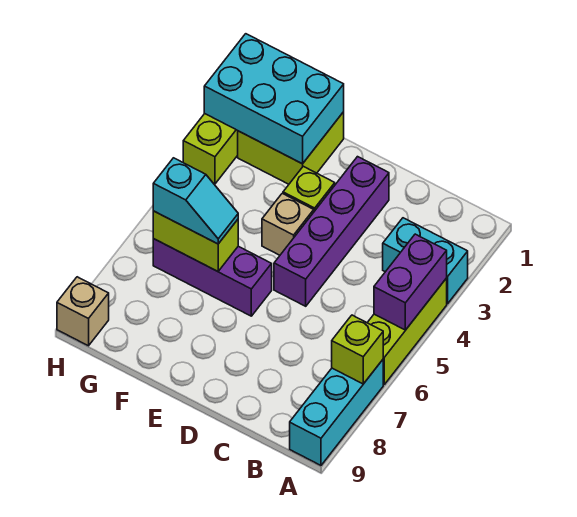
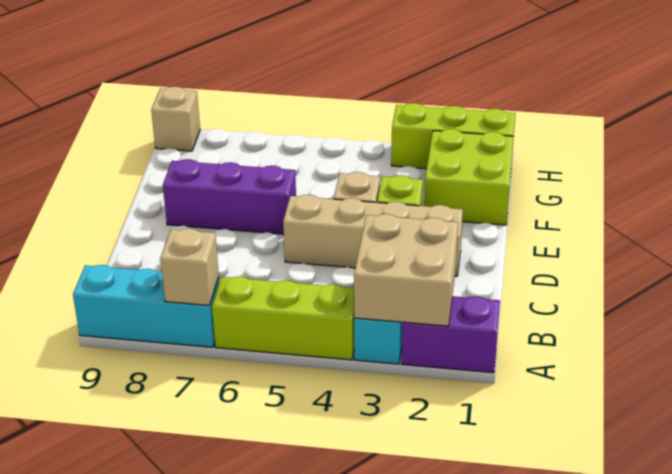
none -> tan 2x2 brick [354,214,458,326]
purple 1x2 brick [374,234,447,330] -> purple 1x2 brick moved to [402,296,500,373]
lime 1x1 brick [332,315,383,384] -> tan 1x1 brick [160,228,219,306]
purple 1x4 brick [274,157,389,306] -> tan 1x4 brick [283,195,463,276]
purple 1x3 brick [153,239,272,316] -> purple 1x3 brick turned to [163,159,296,234]
cyan 2x3 brick [204,34,344,164] -> none
lime 1x2 brick [153,211,238,271] -> none
cyan 1x2 slope [153,158,238,244] -> none

